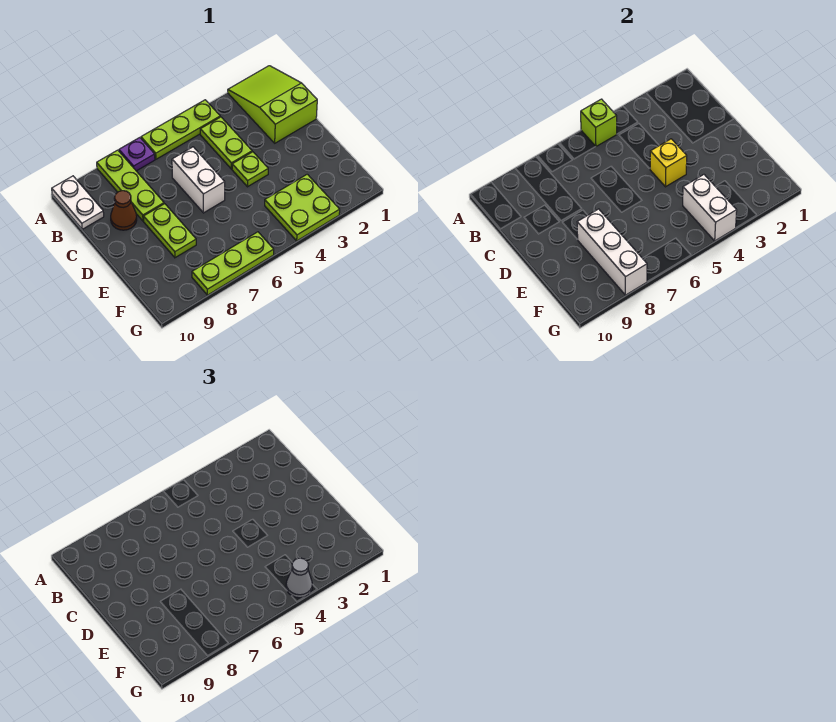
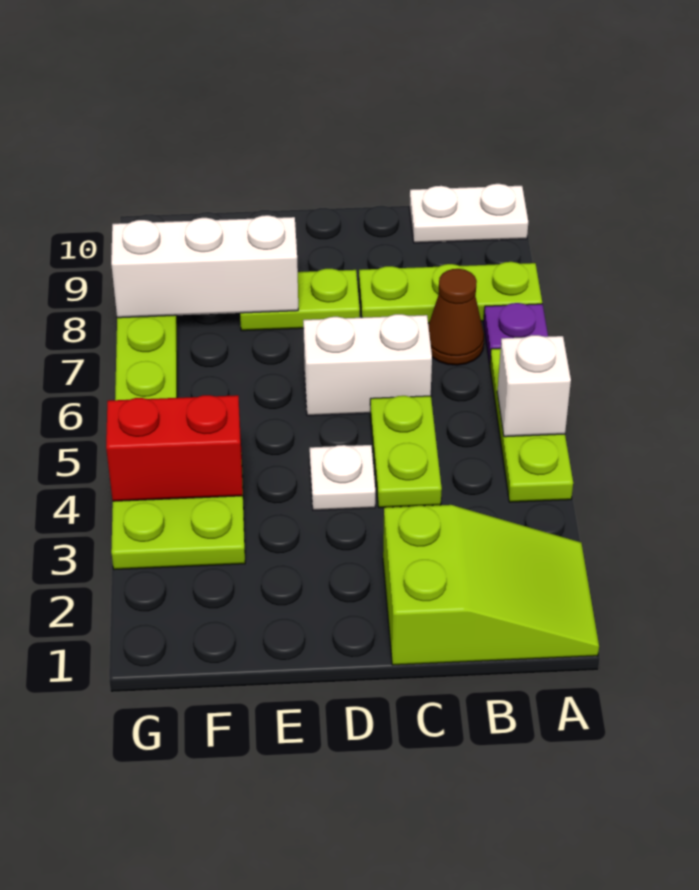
lime 1x1 brick [581,99,617,147] -> white 1x1 brick [497,335,571,437]
lime 1x2 plate [200,117,252,169] -> lime 1x2 plate turned to [370,396,442,508]
brown 1x1 cone [111,191,137,230] -> brown 1x1 cone moved to [428,269,484,365]
lime 1x1 plate [232,152,268,187] -> white 1x1 plate [310,445,375,510]
yellow 1x1 brick [650,139,687,187] -> none
white 1x2 brick [683,175,737,241] -> red 1x2 brick [106,395,243,501]
grey 1x1 cone [286,558,312,598] -> none

